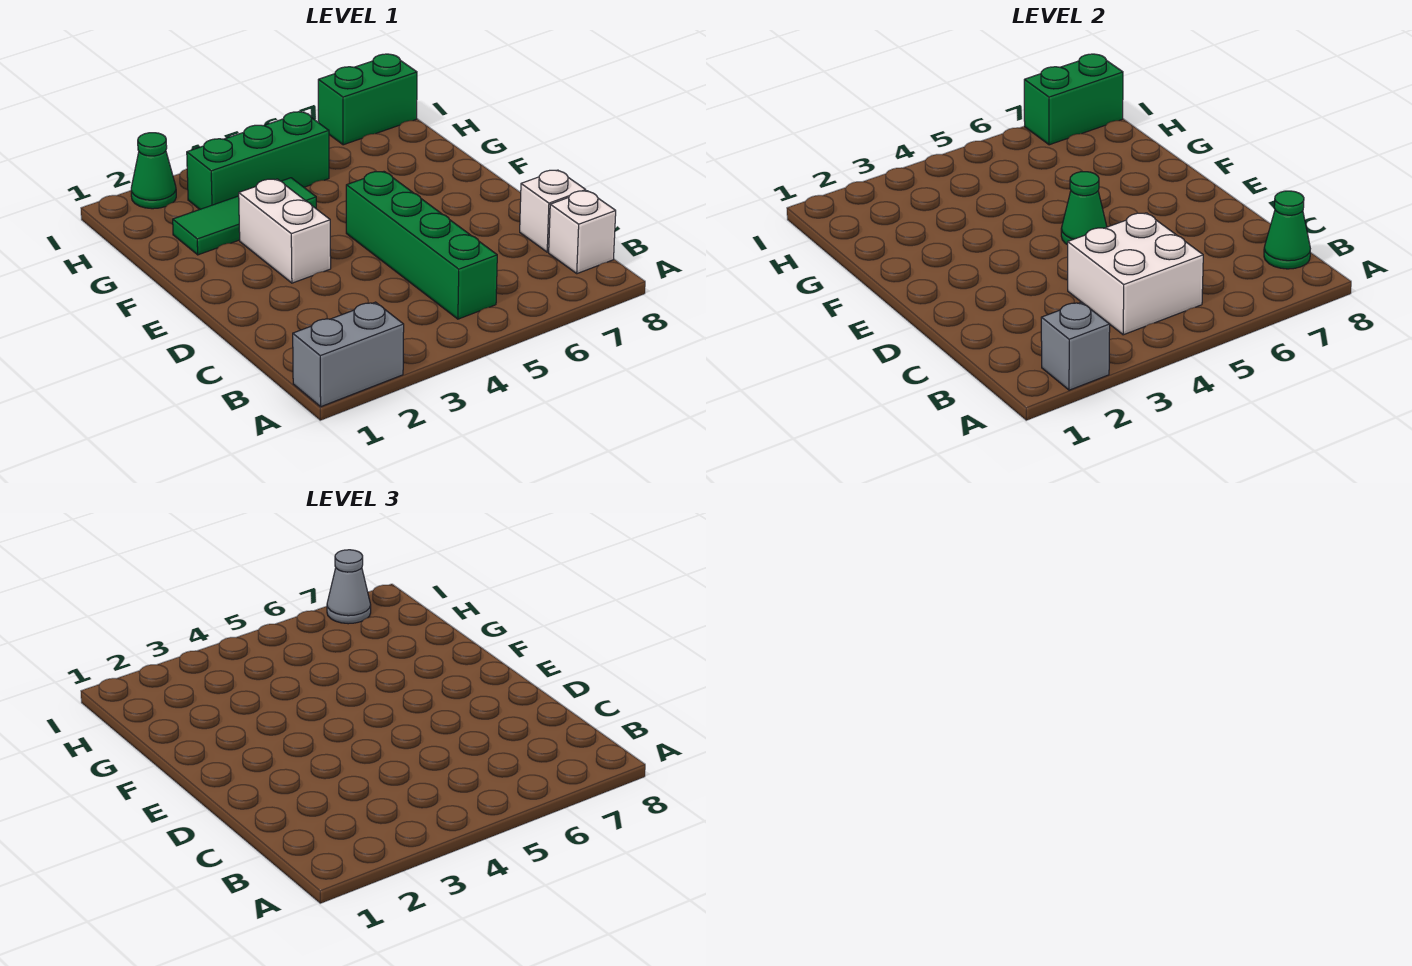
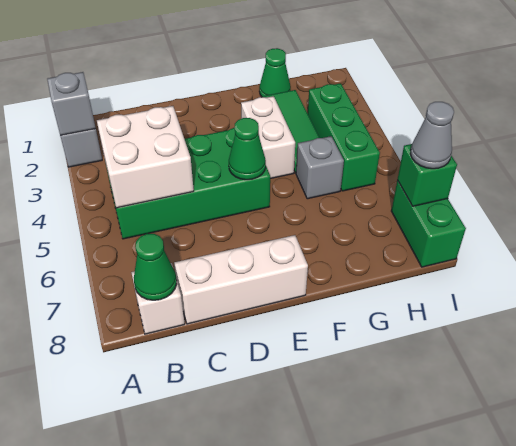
green 1x4 brick [346,172,497,319] -> green 2x4 brick [106,128,270,239]
white 1x1 brick [520,170,586,252] -> white 1x3 brick [174,235,308,324]
white 1x2 brick [239,179,331,283] -> white 1x2 brick turned to [241,96,295,179]
none -> grey 1x1 brick [296,136,344,199]
green 1x1 cone [131,133,176,209] -> green 1x1 cone moved to [259,48,291,97]
green 1x2 brick [1024,54,1123,145] -> green 1x1 brick [397,144,457,206]

